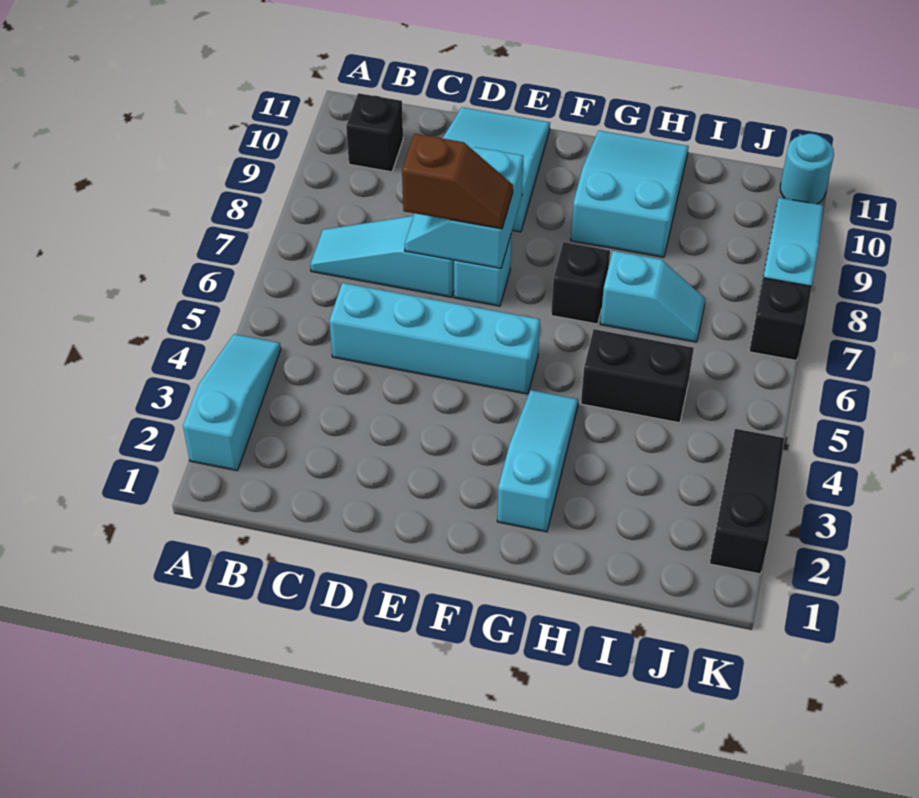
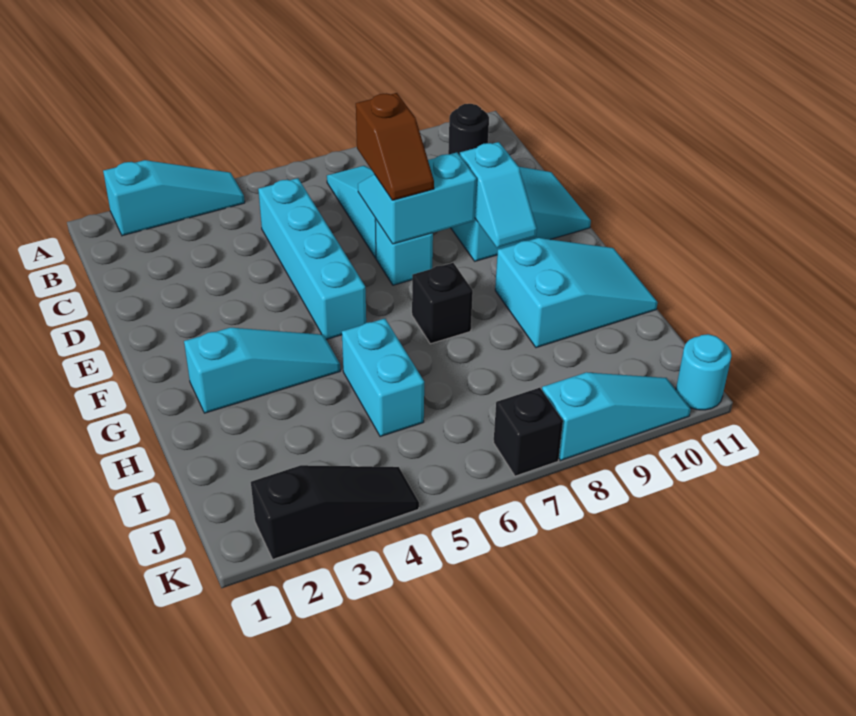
black 1x1 brick [346,93,403,172] -> black 1x1 round brick [448,104,489,155]
black 1x2 brick [581,329,694,423] -> cyan 1x2 brick [342,319,424,437]
cyan 1x2 slope [600,251,705,342] -> cyan 1x2 slope moved to [460,142,537,248]

